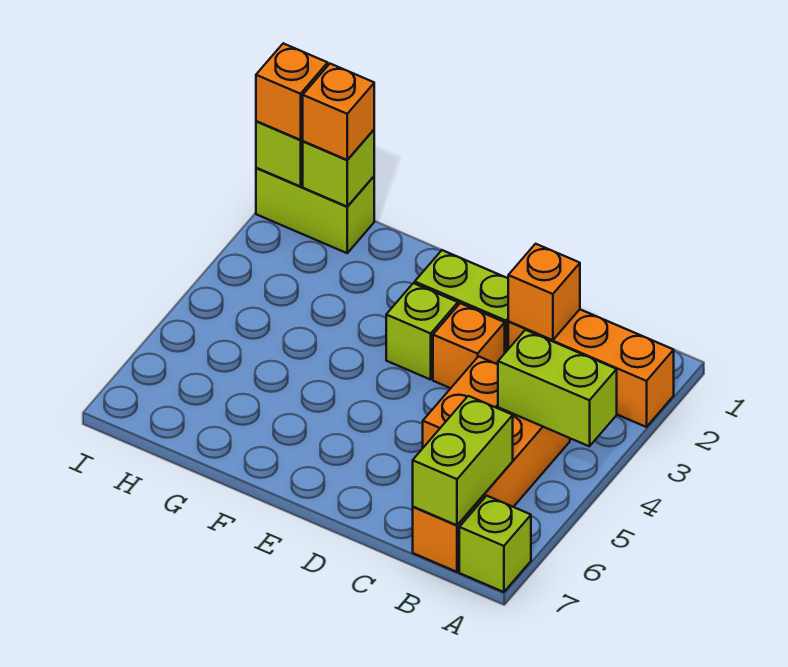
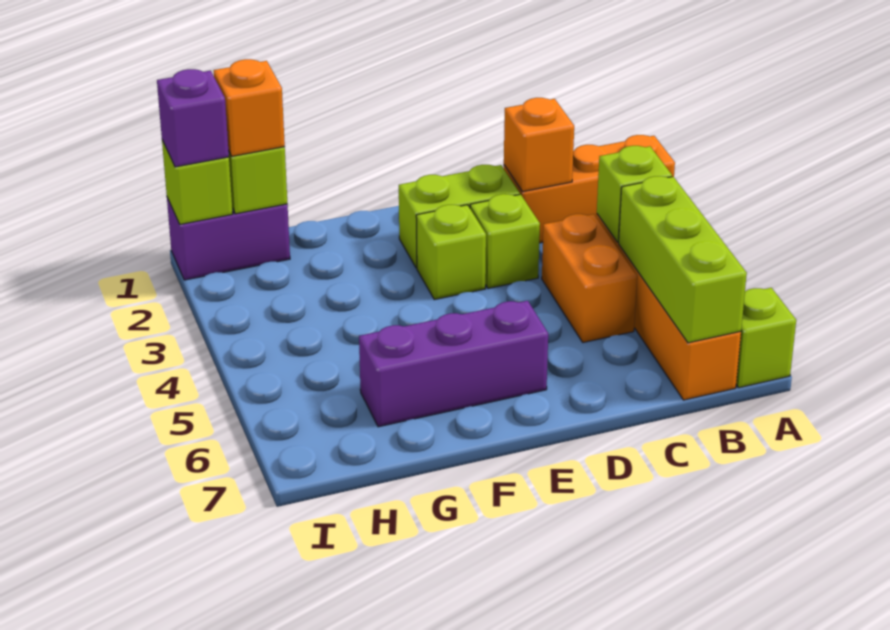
lime 1x2 brick [498,330,617,446] -> lime 1x1 brick [597,146,672,242]
lime 1x2 brick [413,396,513,525] -> lime 1x3 brick [619,176,747,343]
orange 1x1 brick [433,303,505,388] -> lime 1x1 brick [470,194,540,288]
none -> purple 1x3 brick [359,301,548,427]
lime 1x2 brick [256,168,374,253] -> purple 1x2 brick [167,198,290,280]
orange 1x1 brick [256,43,328,140] -> purple 1x1 brick [157,69,229,167]

